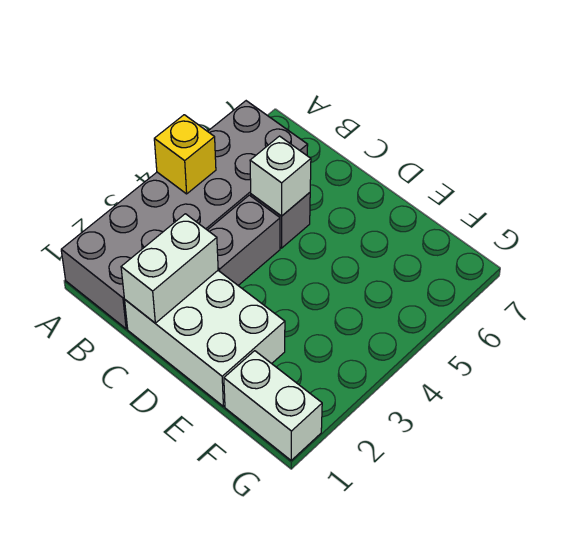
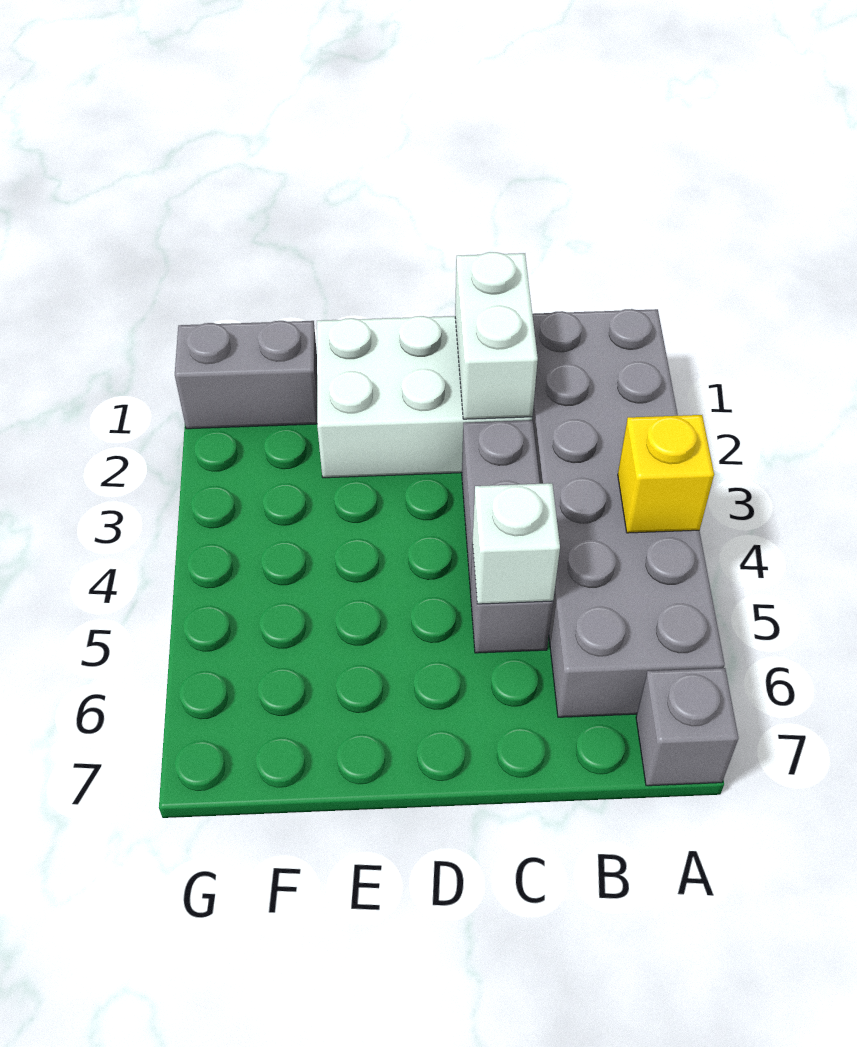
none -> grey 1x1 brick [636,668,738,786]
white 1x2 brick [224,351,322,460] -> grey 1x2 brick [175,321,317,429]

